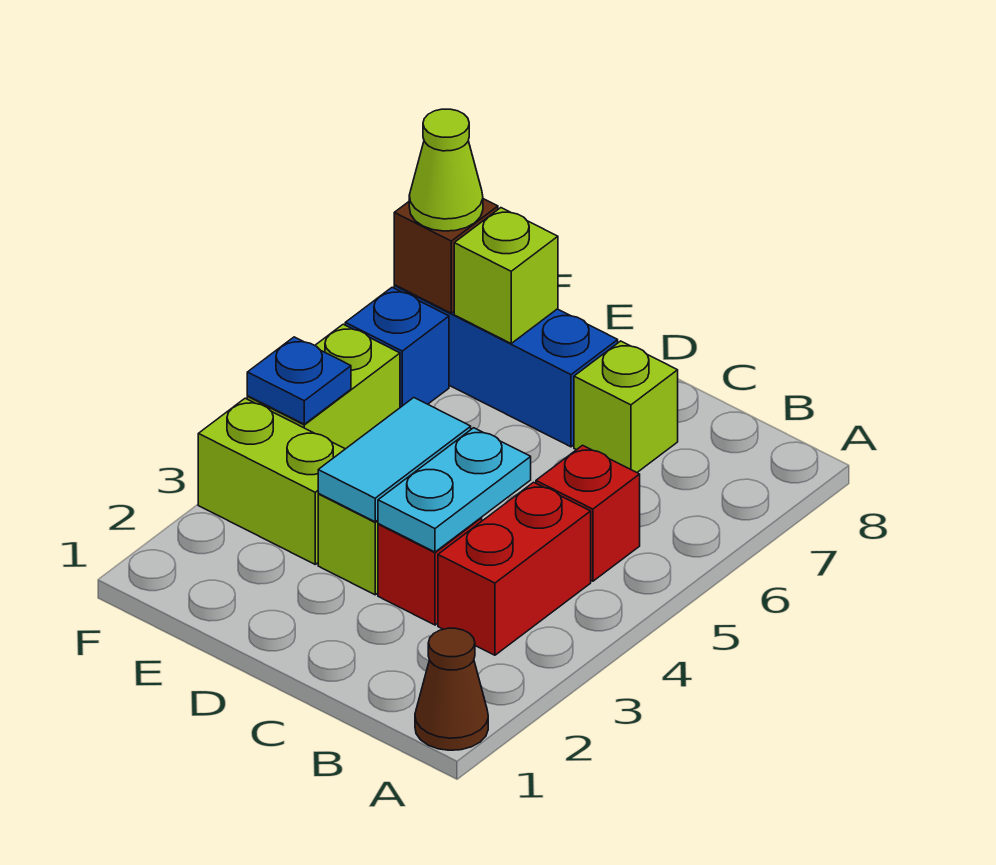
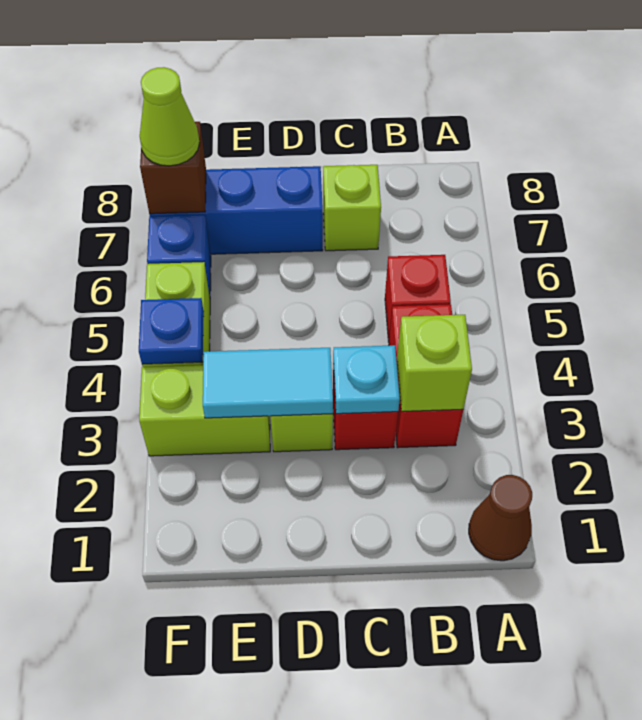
cyan 1x2 plate [378,428,531,552] -> cyan 1x1 plate [333,345,400,414]
cyan 1x2 tile [318,398,471,522] -> cyan 1x2 tile turned to [203,348,333,418]
lime 1x1 brick [454,208,558,343] -> lime 1x1 brick moved to [397,315,472,412]

